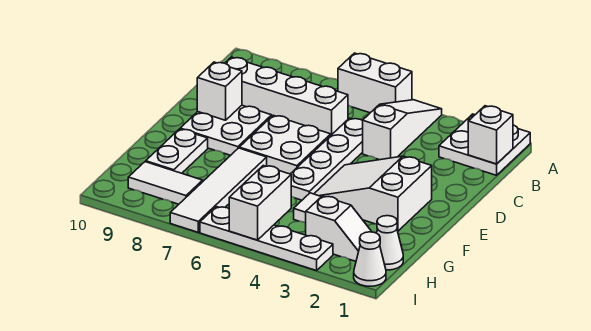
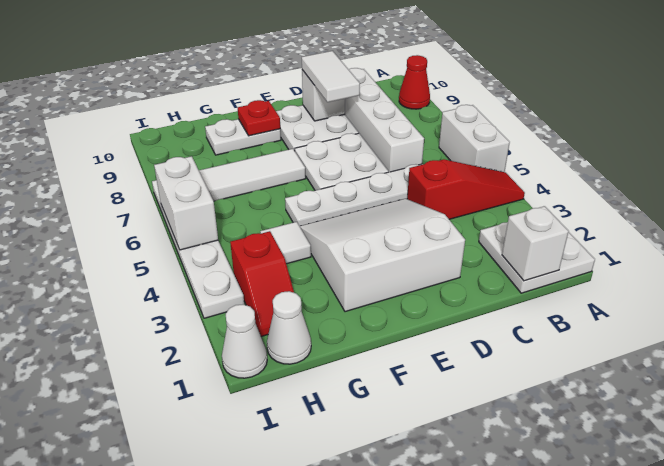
white 1x3 slope [363,100,442,160] -> red 1x3 slope [407,159,525,219]
none -> red 1x1 cone [399,55,430,109]
white 2x3 slope [314,156,432,231] -> white 3x3 slope [300,199,465,312]
none -> red 1x1 plate [238,100,280,136]
white 1x2 slope [306,196,372,261] -> red 1x2 slope [230,231,294,337]
white 1x2 brick [229,166,291,240] -> white 1x2 brick turned to [154,156,218,250]
white 1x2 tile [128,162,203,204] -> white 1x2 tile moved to [302,51,360,102]

